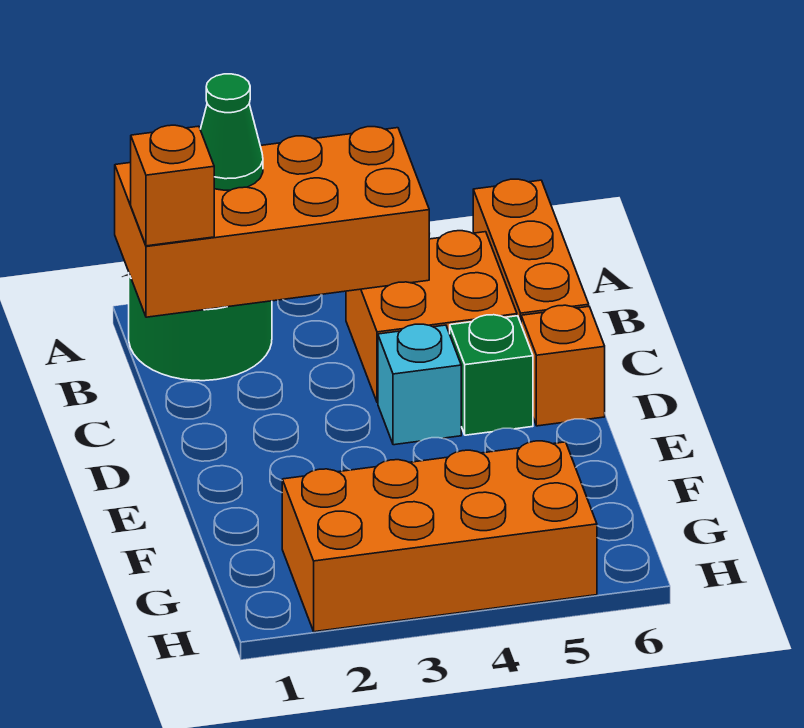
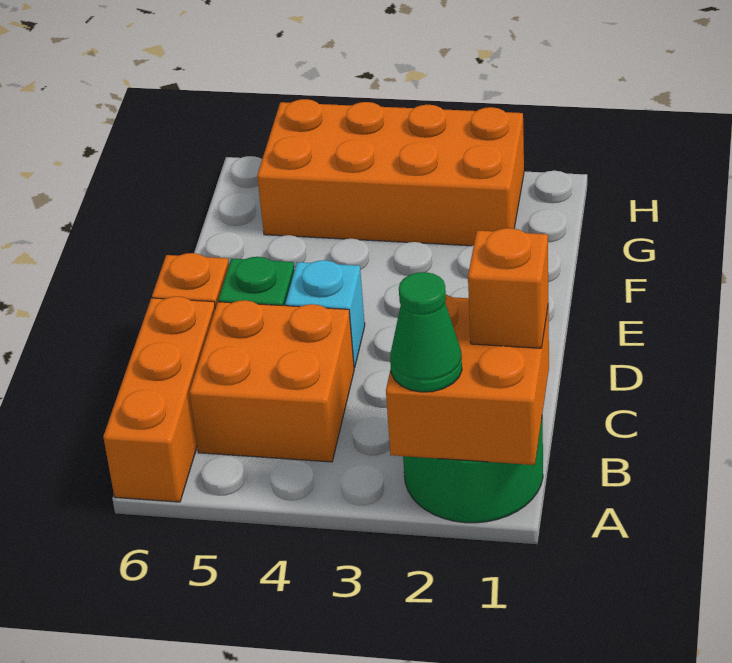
orange 2x4 brick [115,127,429,317] -> orange 2x2 brick [386,295,549,465]

